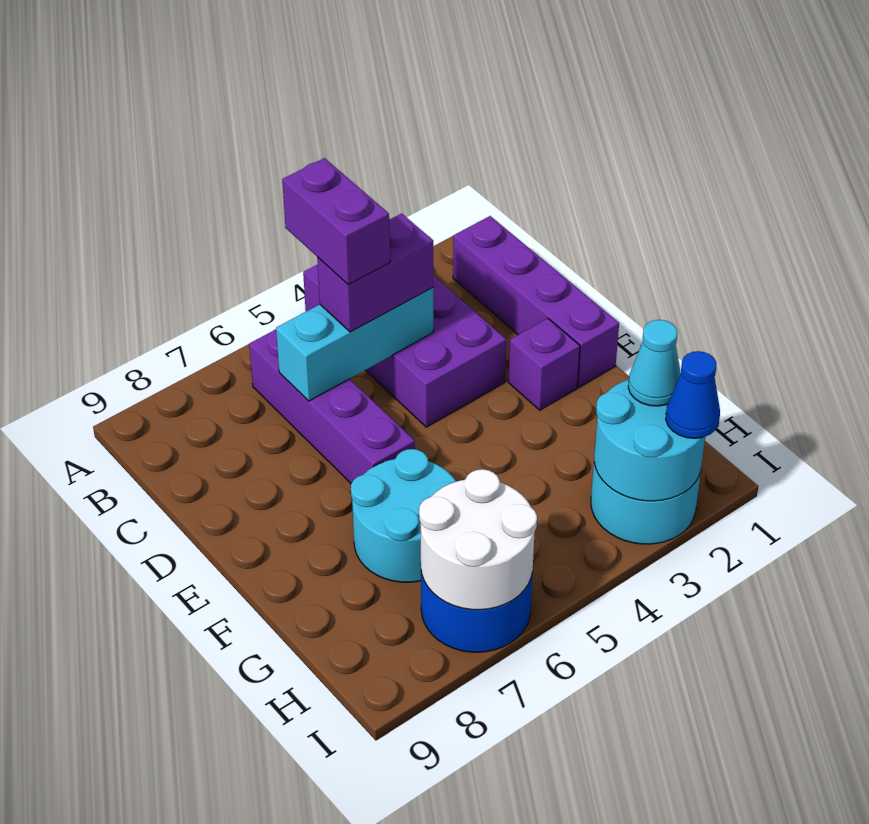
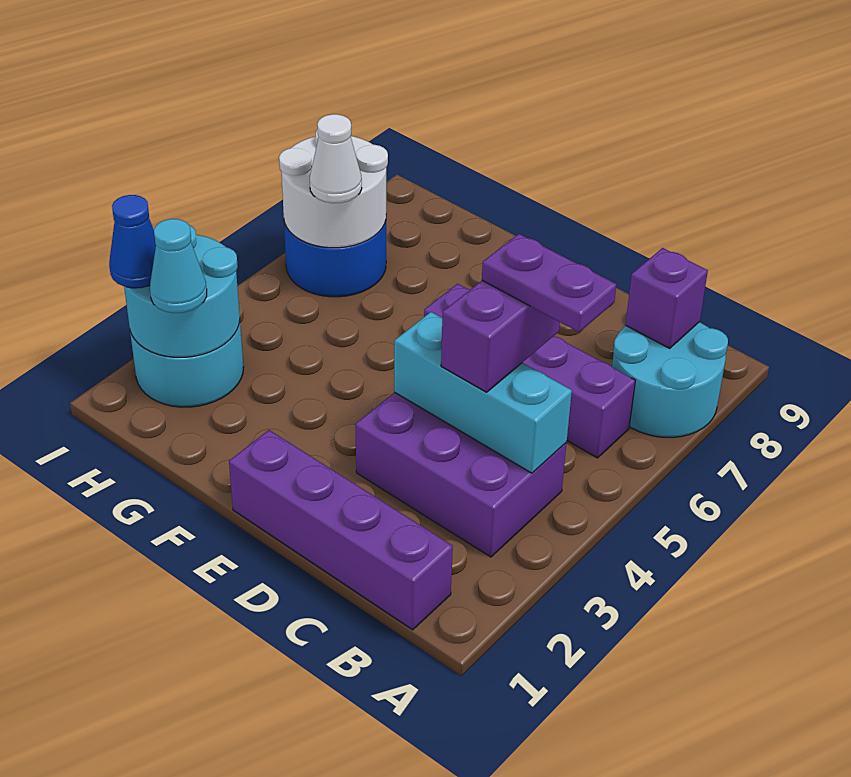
purple 2x4 brick [303,264,506,427] -> purple 2x3 brick [355,392,567,557]
purple 1x2 brick [282,158,390,284] -> purple 1x2 plate [482,234,616,332]
cyan 1x3 brick [276,288,433,401] -> cyan 1x3 brick turned to [394,312,572,473]
purple 1x1 brick [508,318,580,410] -> purple 1x1 brick moved to [625,248,708,348]
cyan 2x2 round brick [351,449,456,582] -> cyan 2x2 round brick moved to [612,322,728,437]
none -> white 1x1 cone [310,114,362,203]

